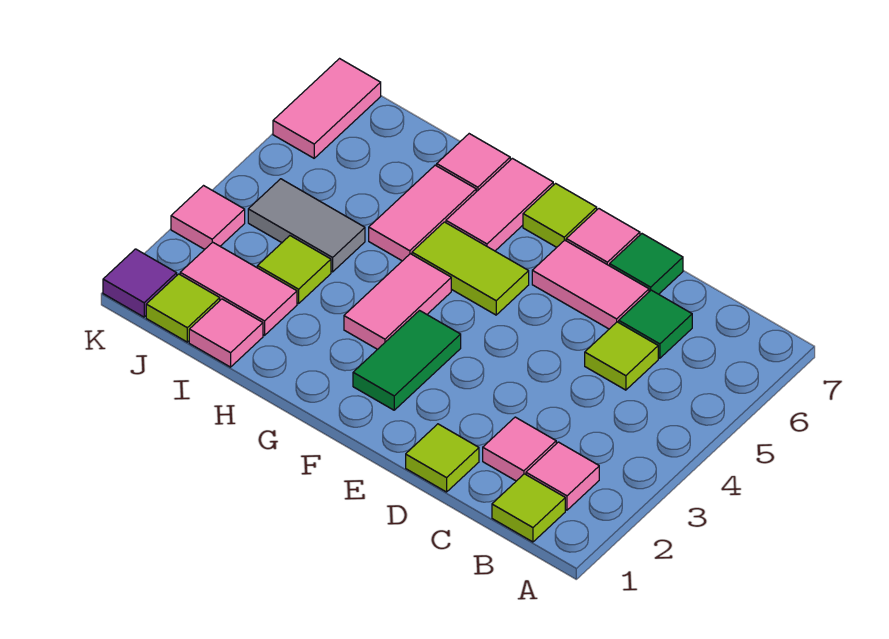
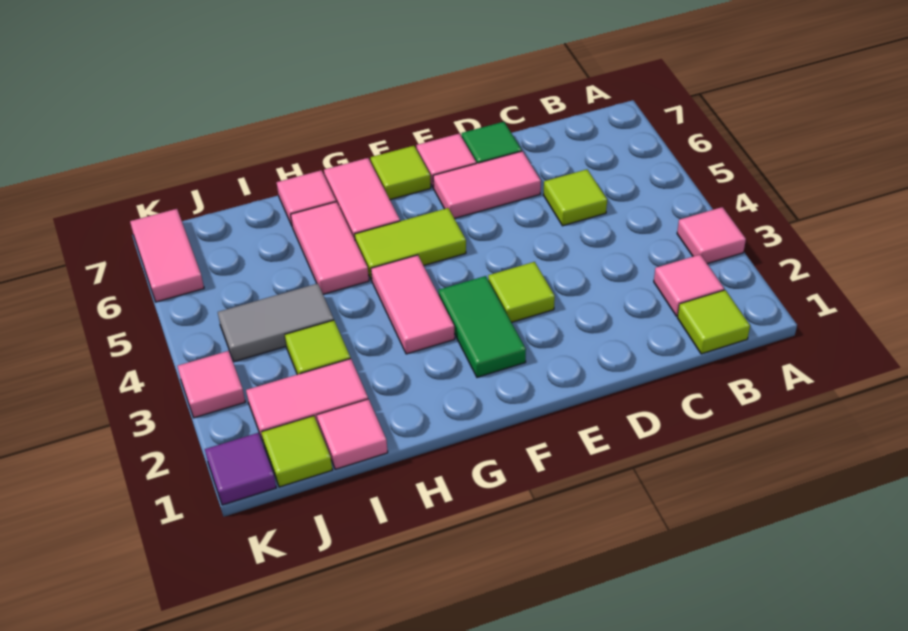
pink 1x1 tile [483,417,556,481] -> pink 1x1 tile moved to [677,207,746,264]
green 1x1 tile [619,290,692,358] -> none
lime 1x1 tile [406,424,479,492] -> lime 1x1 tile moved to [488,262,555,322]

